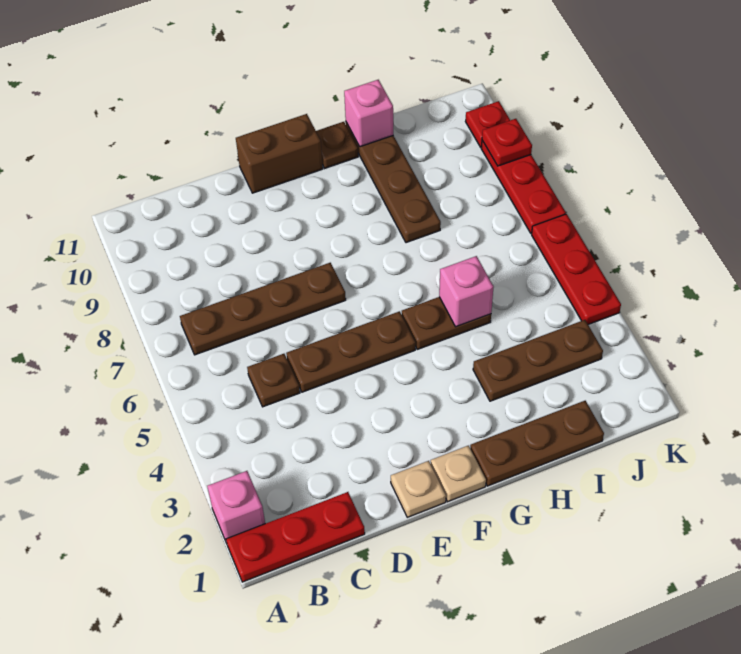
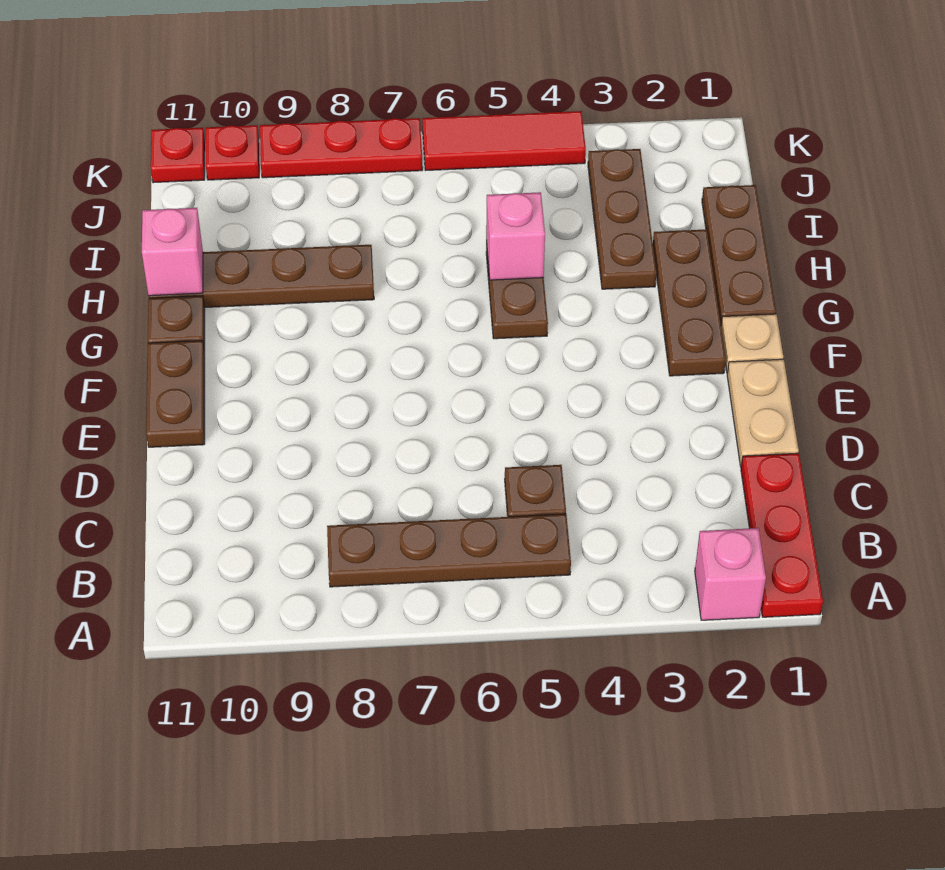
brown 1x4 plate [180,263,346,355] -> brown 1x4 plate turned to [327,514,571,587]
brown 1x3 plate [286,311,416,392] -> brown 1x3 plate moved to [653,229,726,376]
tan 1x1 plate [391,461,446,517] -> tan 1x2 plate [727,359,799,467]
brown 1x2 brick [236,114,323,193] -> brown 1x2 plate [146,341,205,447]
red 1x3 plate [532,214,621,325] -> red 1x3 tile [422,111,586,171]
red 1x1 plate [482,119,532,166] -> red 1x1 plate moved to [151,128,205,183]

